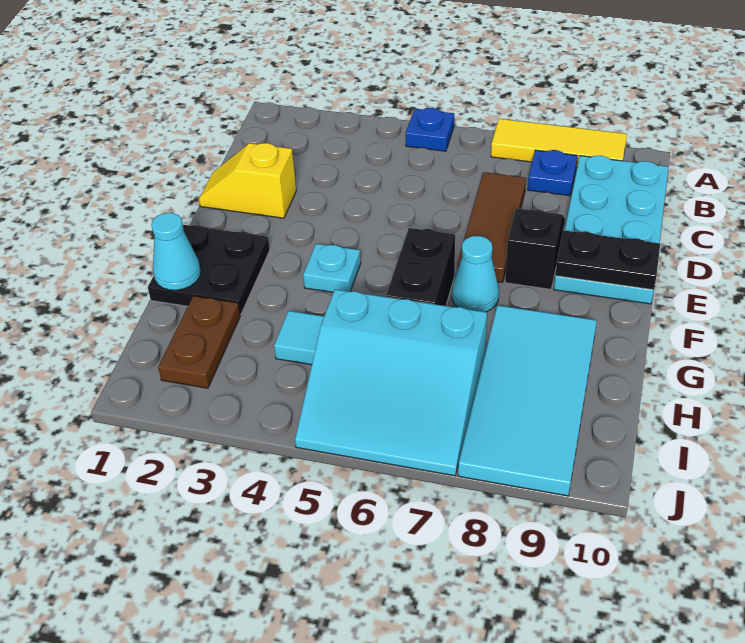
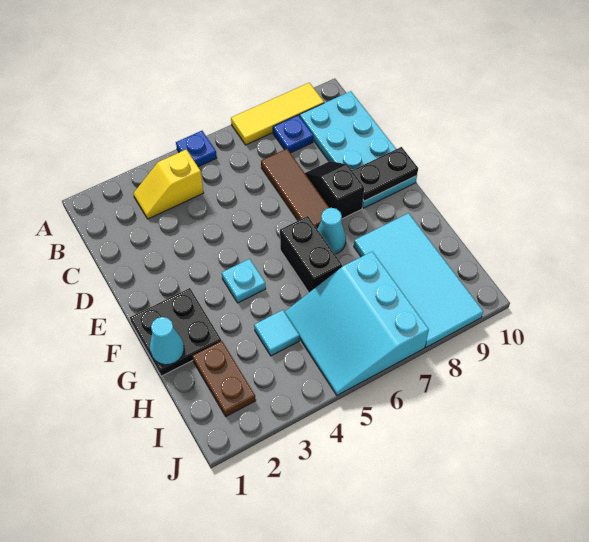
yellow 1x2 slope [199,143,296,218] -> yellow 1x2 slope moved to [133,150,203,219]
cyan 3x3 slope [295,289,487,476] -> cyan 3x3 slope turned to [285,251,429,395]

